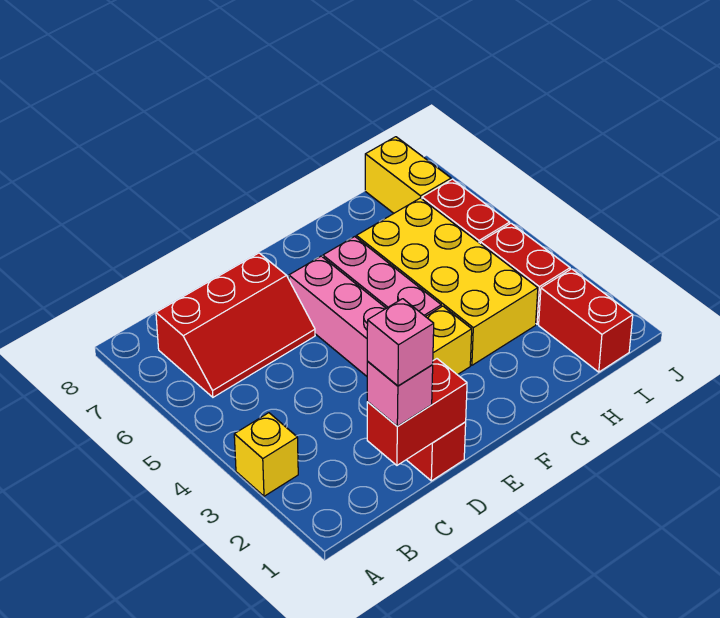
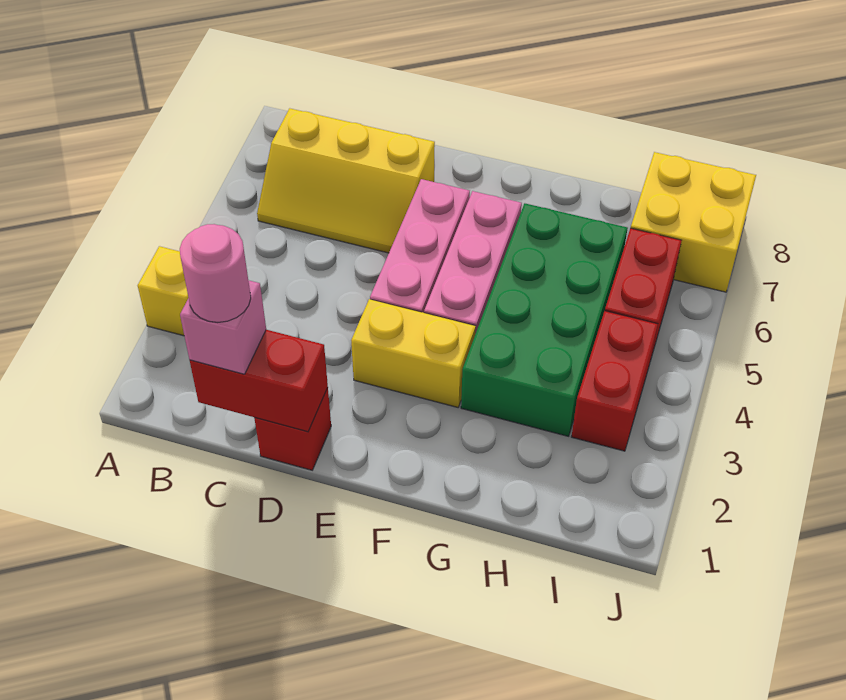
red 2x3 slope [156,253,315,397] -> yellow 2x3 slope [257,108,435,253]
pink 1x1 brick [367,299,434,386] -> pink 1x1 round brick [180,224,251,322]
yellow 2x4 brick [356,198,538,365] -> green 2x4 brick [461,203,628,436]
red 1x2 brick [539,269,633,372] -> none
yellow 1x2 brick [365,137,451,213] -> yellow 2x2 brick [631,152,756,292]

